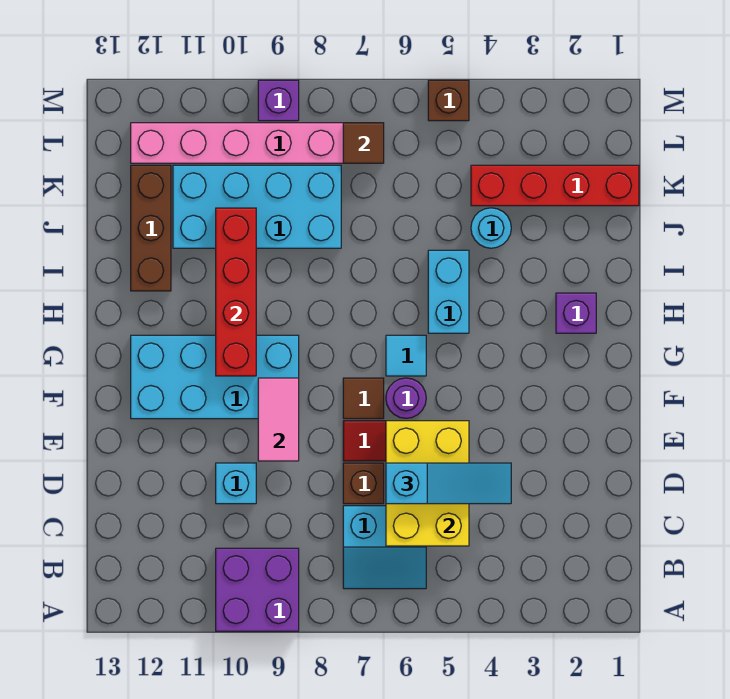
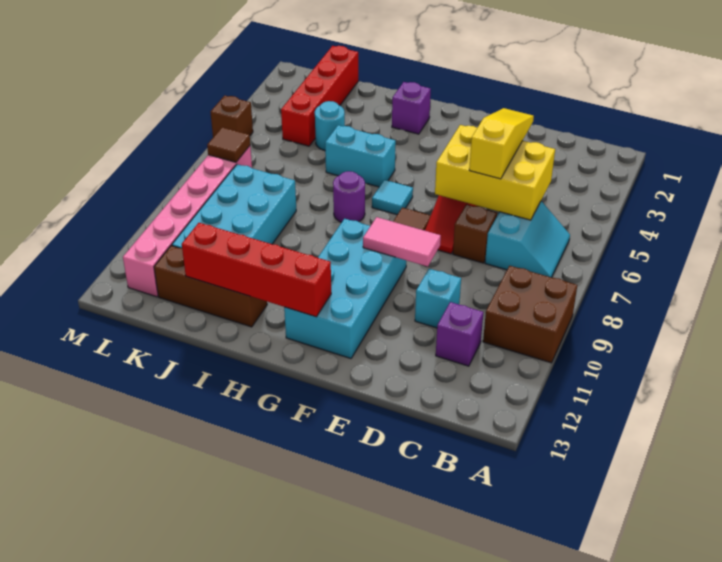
purple 2x2 brick [216,548,299,631] -> brown 2x2 brick [483,266,577,363]
cyan 1x3 slope [386,463,511,504] -> yellow 1x3 slope [469,108,534,179]
purple 1x1 round brick [386,378,426,418] -> purple 1x1 round brick moved to [333,171,365,222]
red 1x4 brick [216,208,256,376] -> red 1x4 brick moved to [182,223,331,317]
purple 1x1 brick [258,80,299,121] -> purple 1x1 brick moved to [436,302,483,366]

